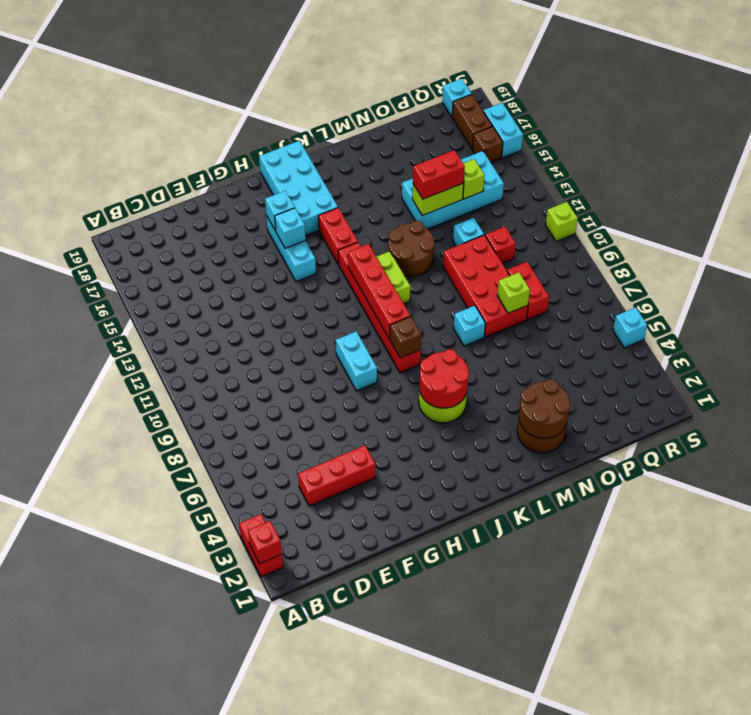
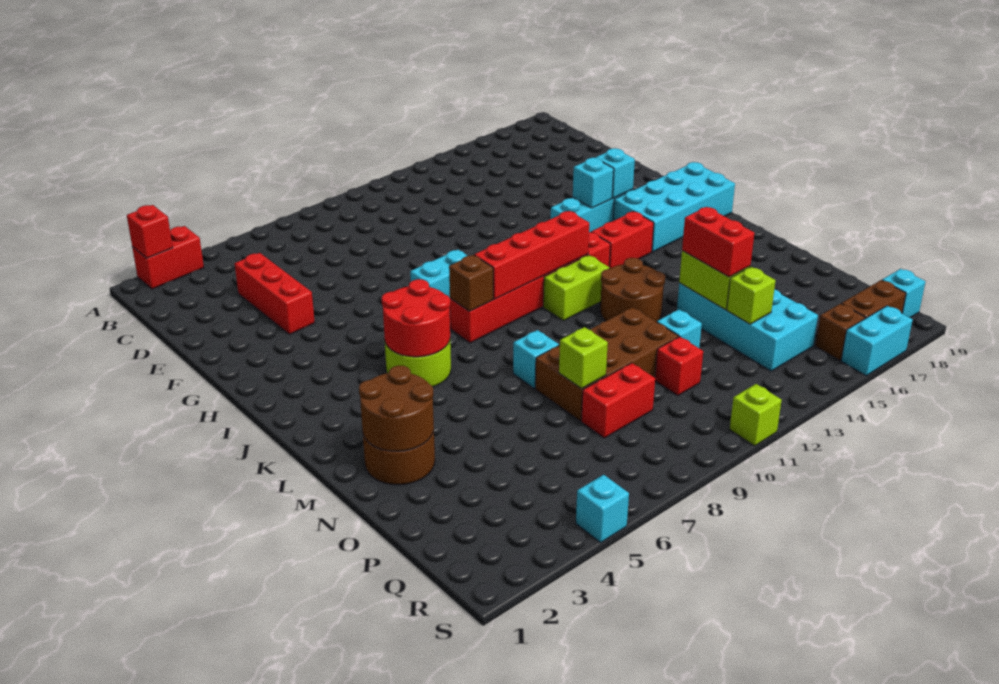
red 2x4 brick [443,235,528,337] -> brown 2x4 brick [535,307,679,421]

